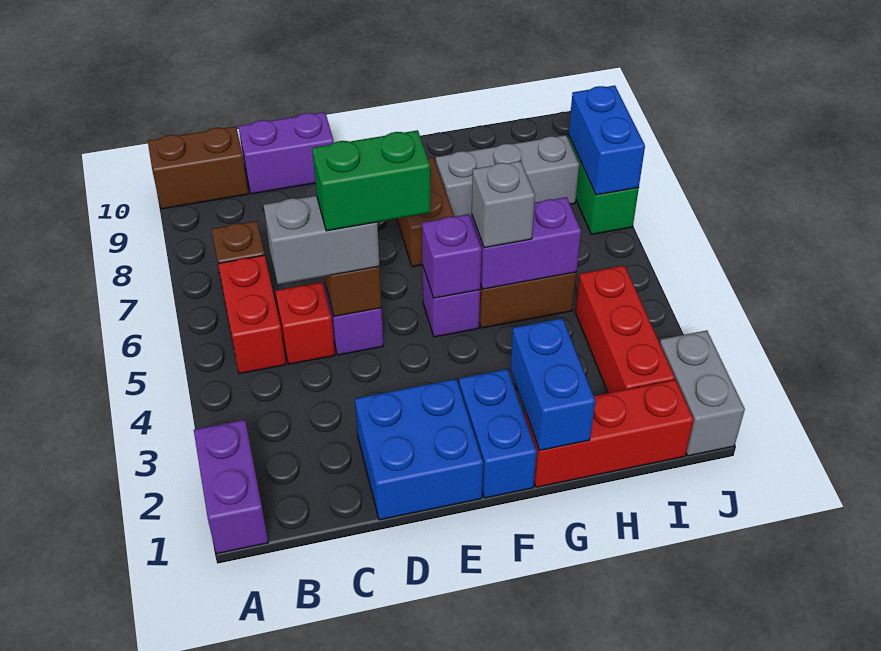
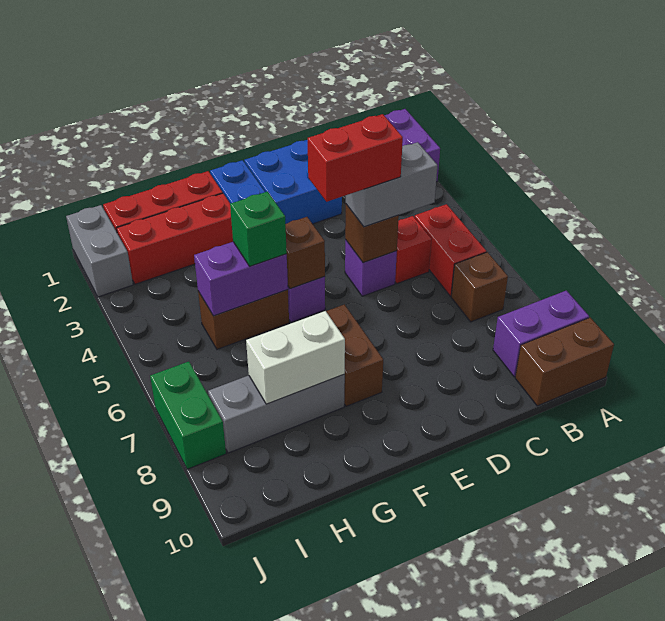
purple 1x2 brick [239,112,334,194] -> purple 1x2 brick moved to [493,291,589,377]
green 1x2 brick [312,130,431,231] -> red 1x2 brick [308,114,403,202]
purple 1x1 brick [422,214,482,298] -> brown 1x1 brick [285,217,325,289]
blue 1x2 brick [510,318,595,450] -> none
grey 1x1 brick [472,161,535,248] -> green 1x1 brick [230,192,287,266]
none -> white 1x2 brick [246,311,345,404]
red 1x3 brick [575,265,675,393] -> red 1x3 brick turned to [116,193,233,284]
blue 1x2 brick [569,86,645,195] -> none

